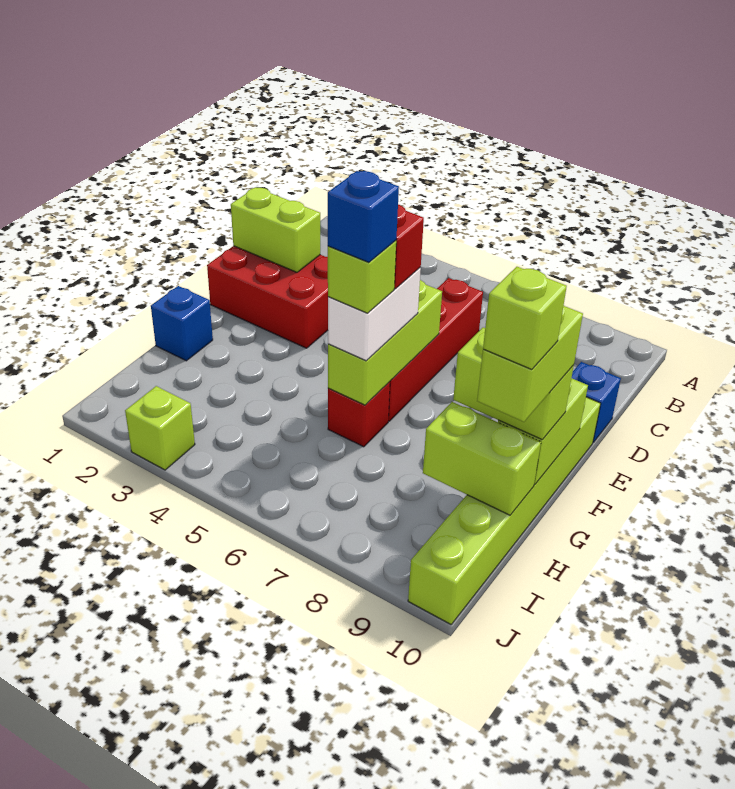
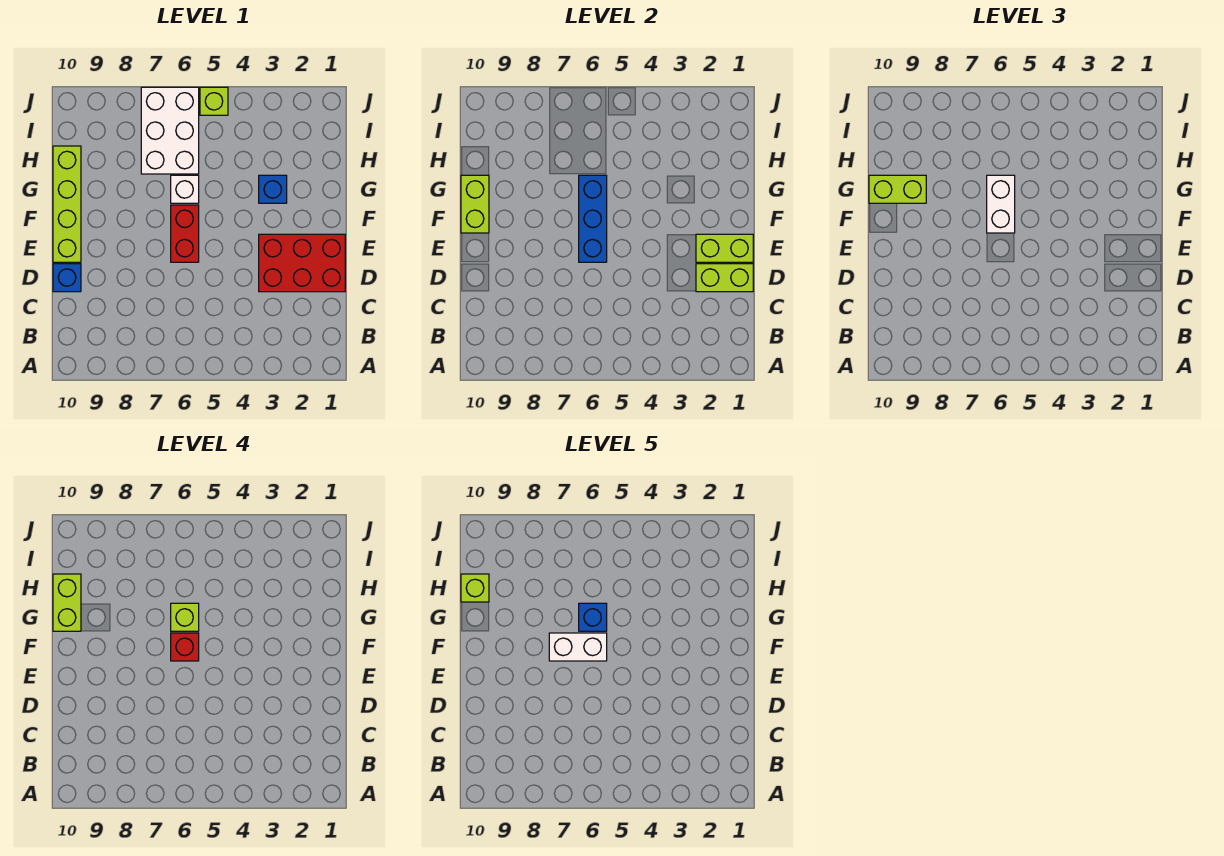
red 1x4 brick [388,278,483,421] -> red 1x2 brick [171,205,199,262]
lime 1x3 brick [328,280,442,405] -> blue 1x3 brick [579,175,607,262]
lime 1x6 brick [408,397,601,624] -> lime 1x4 brick [53,146,81,262]
none -> white 1x2 brick [549,633,607,661]
blue 1x1 brick [151,286,213,361] -> blue 1x1 brick moved to [259,175,287,203]
red 1x1 brick [328,382,390,447] -> white 1x1 brick [171,175,199,203]
none -> white 2x3 brick [141,87,199,174]
lime 1x2 brick [423,402,541,515] -> lime 1x2 brick moved to [696,234,753,262]
lime 1x1 brick [125,386,195,470] -> lime 1x1 brick moved to [200,87,228,115]

